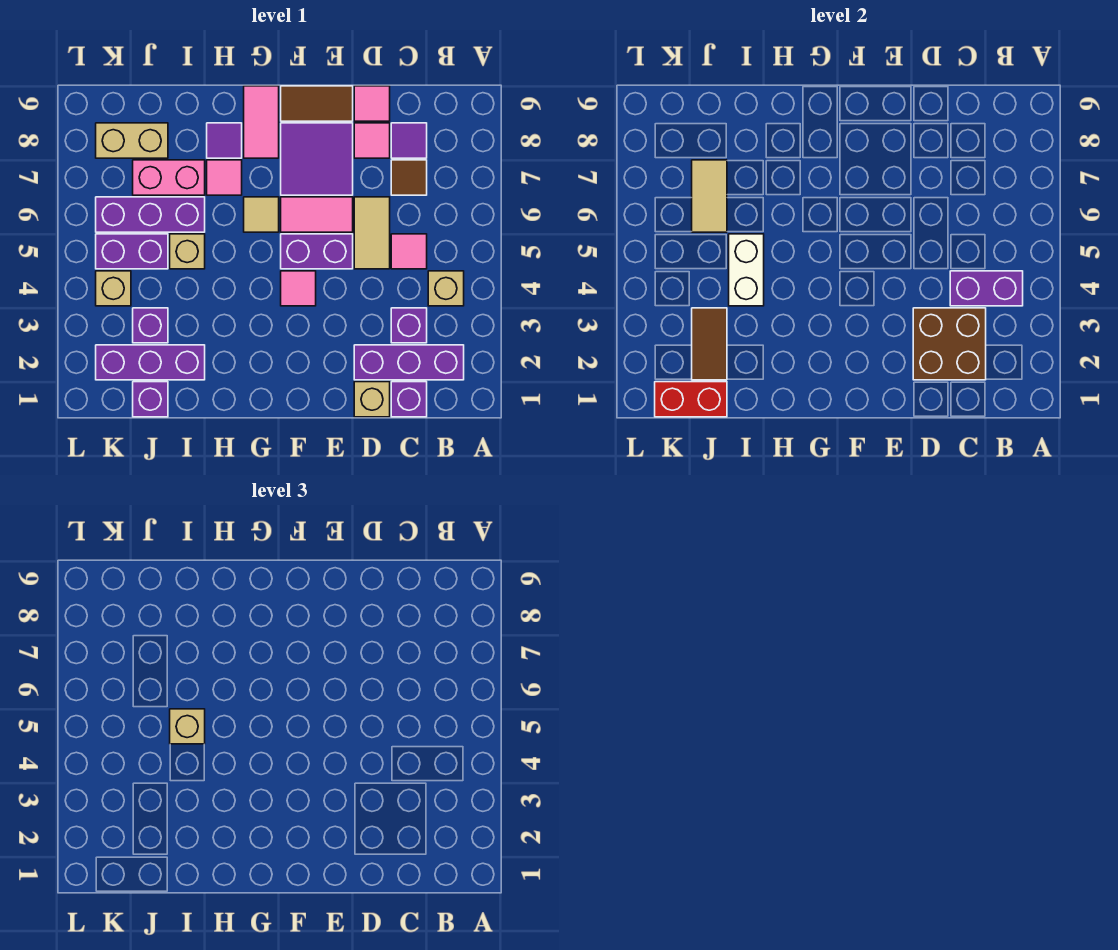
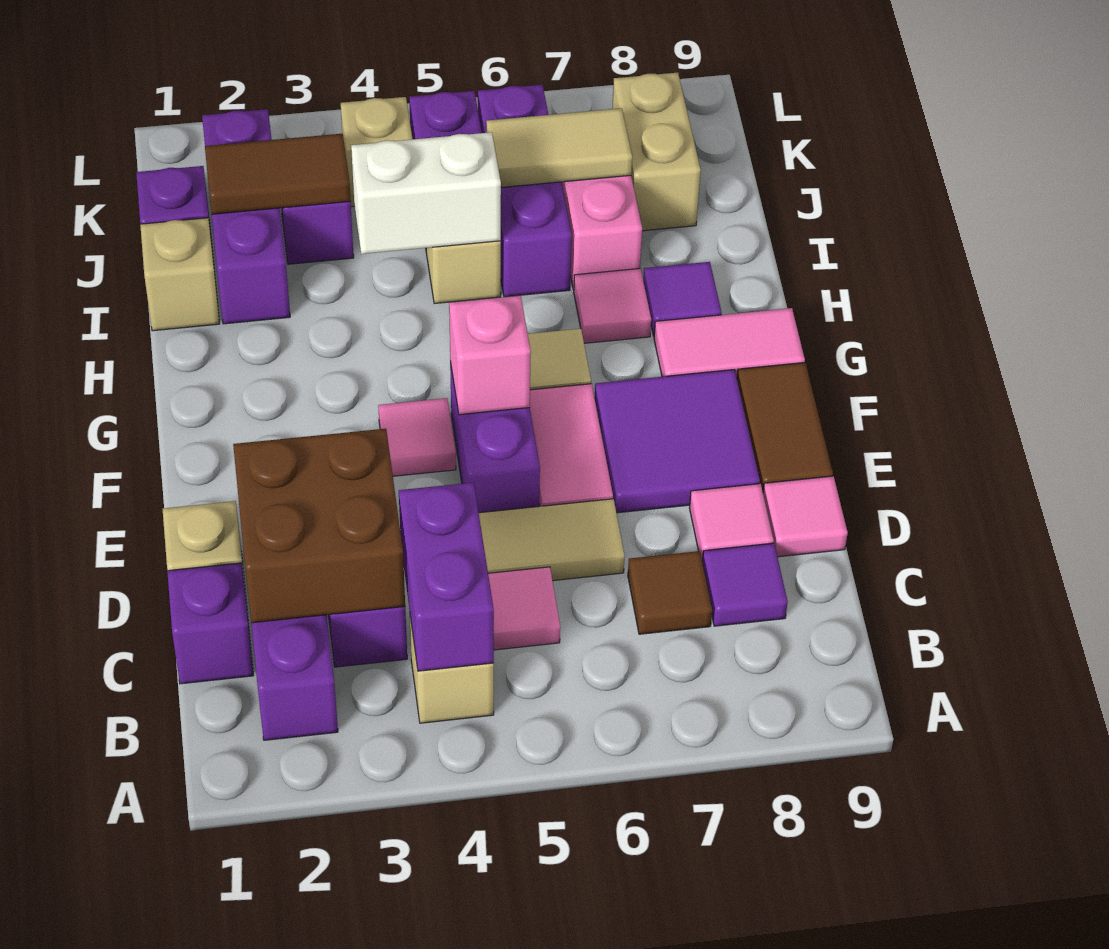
none -> pink 1x1 brick [449,296,531,415]
tan 1x1 brick [170,709,205,744] -> tan 1x1 brick moved to [140,218,220,331]
red 1x2 brick [655,382,727,417] -> none

